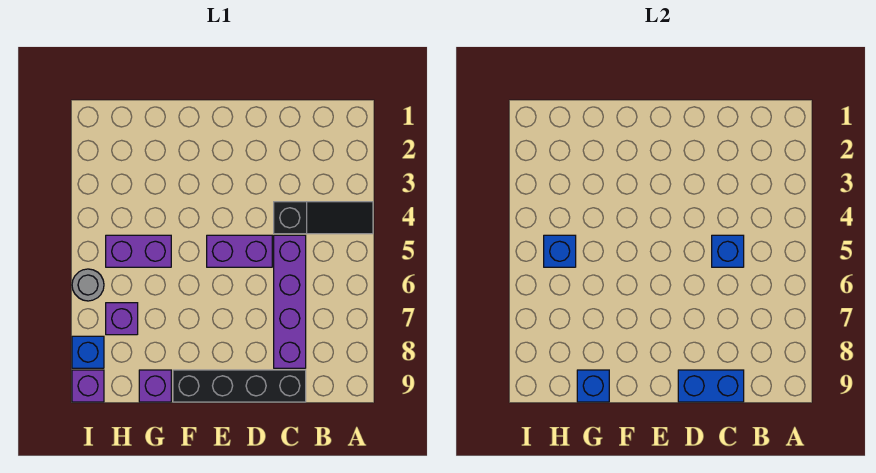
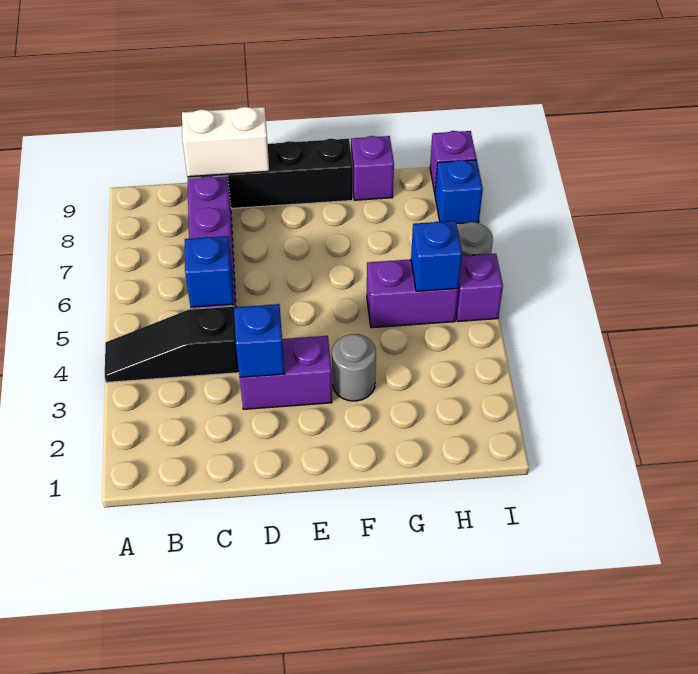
blue 1x2 brick [678,370,744,402] -> white 1x2 brick [182,107,269,177]
purple 1x2 brick [207,235,272,267] -> purple 1x2 brick moved to [240,336,332,409]
none -> grey 1x1 round brick [332,334,376,401]
blue 1x1 brick [577,370,609,402] -> blue 1x1 brick moved to [234,304,284,377]
purple 1x1 brick [106,303,138,335] -> purple 1x1 brick moved to [456,254,503,321]

